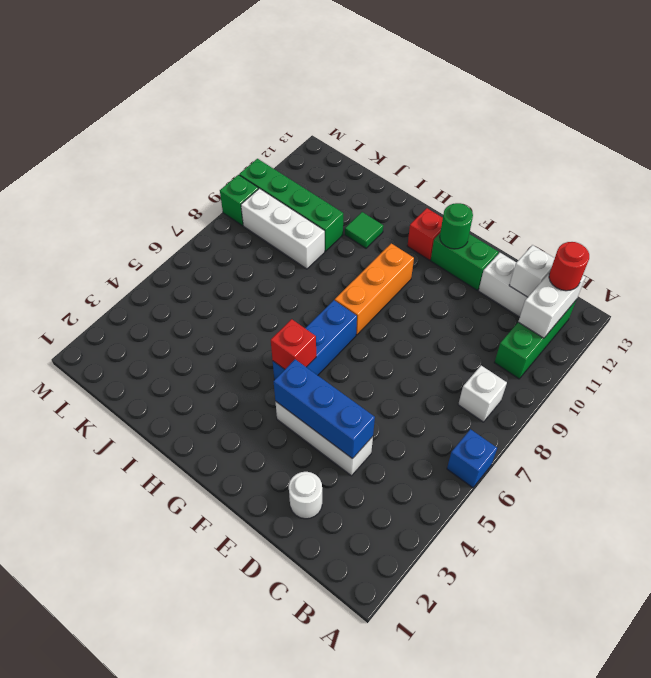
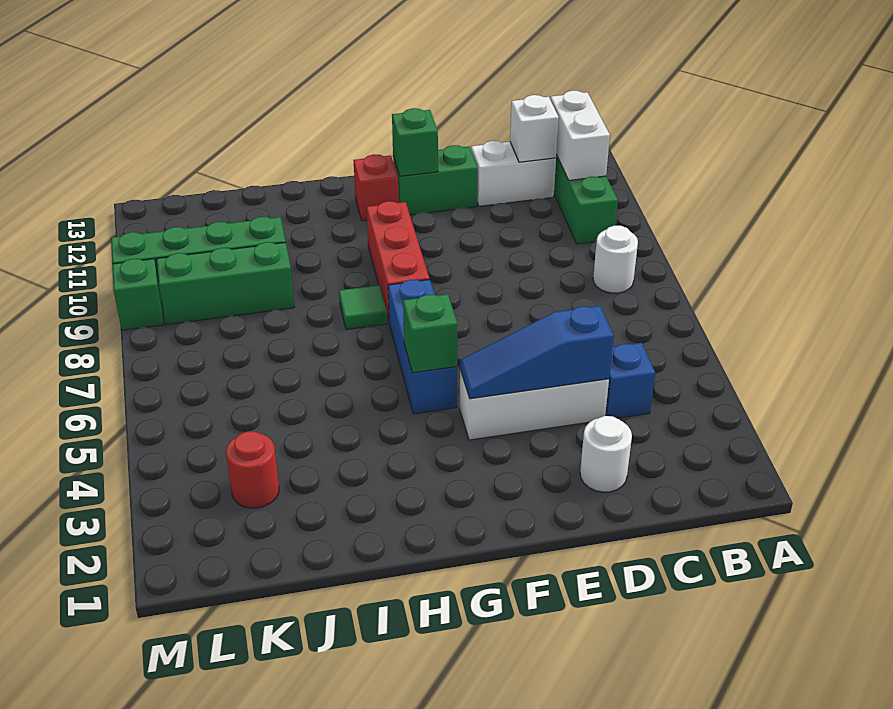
blue 1x1 brick [447,429,497,488] -> blue 1x1 brick moved to [605,343,655,418]
white 1x1 brick [458,366,507,422] -> white 1x1 round brick [593,226,638,293]
red 1x1 round brick [549,242,589,291] -> red 1x1 round brick moved to [226,431,279,508]
blue 1x3 brick [273,359,375,459] -> blue 1x3 slope [460,306,614,399]
green 1x1 round brick [440,203,473,249] -> green 1x1 brick [392,108,438,176]
red 1x1 brick [271,319,316,369] -> green 1x1 brick [403,294,457,373]
orange 1x3 brick [335,244,414,335] -> red 1x3 brick [366,201,429,322]
green 1x1 tile [345,212,383,248] -> green 1x1 tile moved to [339,285,387,329]
white 1x3 brick [241,189,325,269] -> green 1x3 brick [157,242,294,325]

